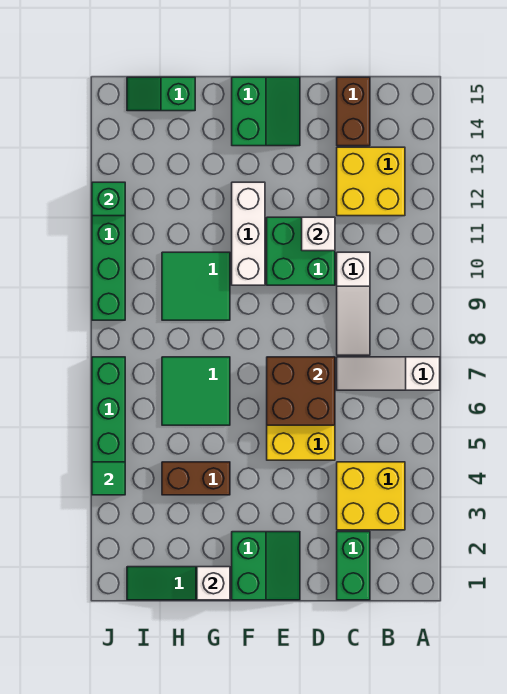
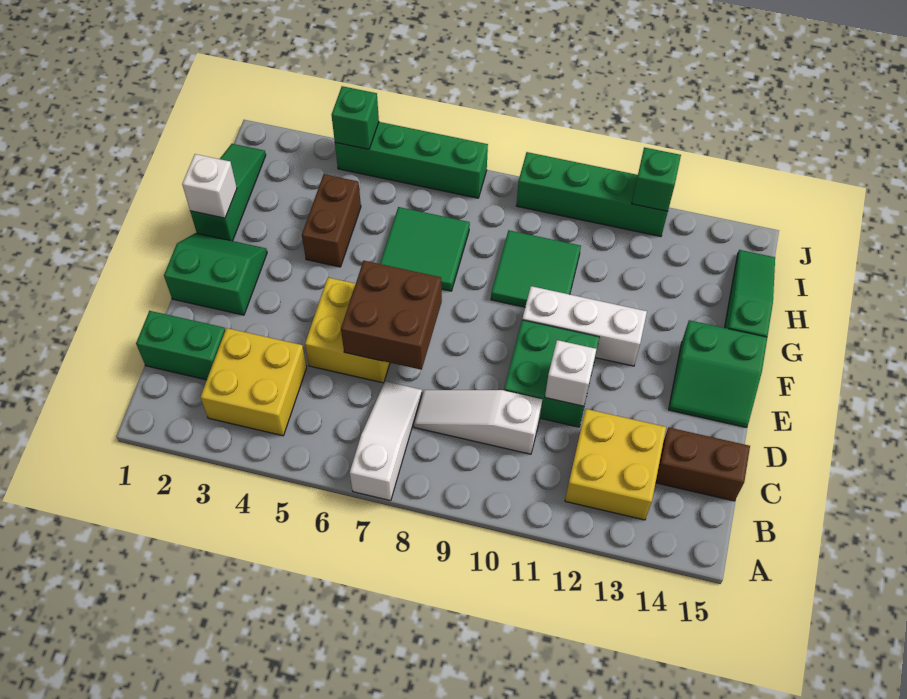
green 2x2 slope [232,532,300,600] -> green 2x2 slope turned to [164,233,267,315]
green 1x2 slope [127,77,195,111] -> green 1x3 slope [725,250,775,337]
green 1x1 tile [92,462,125,495] -> green 1x1 brick [332,86,379,149]

